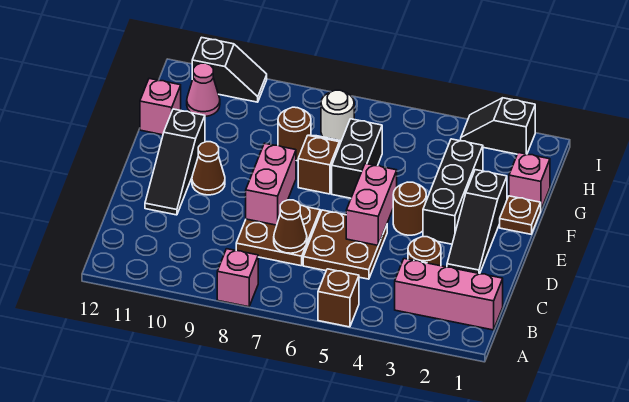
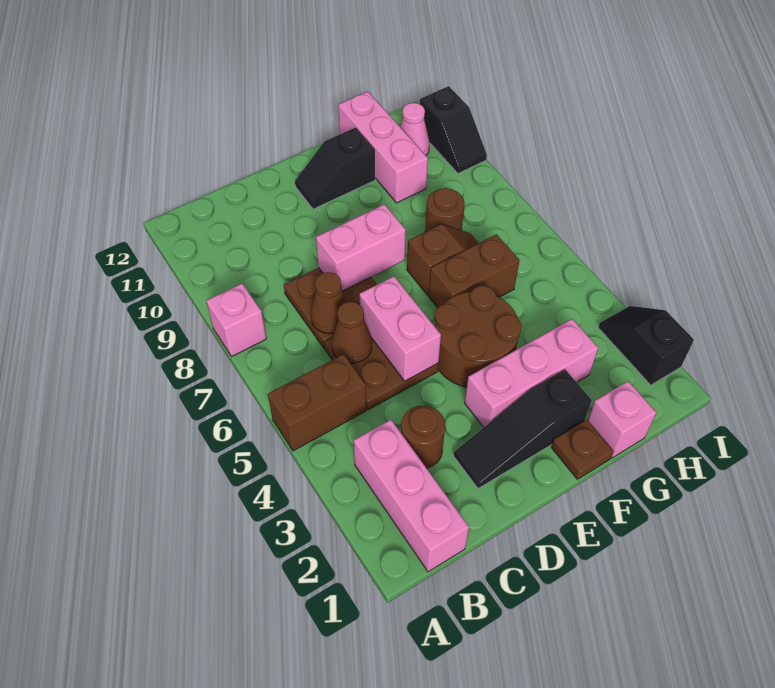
brown 1x1 brick [318,269,359,327] -> brown 1x2 brick [268,354,366,451]
pink 1x2 brick [346,164,397,245] -> pink 1x2 brick turned to [360,276,441,381]
black 1x3 slope [145,109,205,215] -> black 1x2 slope [295,127,375,209]
black 1x3 brick [423,139,483,244] -> pink 1x3 brick [465,319,598,427]
brown 1x1 round brick [393,182,426,235] -> brown 2x2 round brick [435,286,522,387]
brown 1x1 cone [192,142,225,195] -> brown 1x1 cone moved to [332,302,372,363]
black 1x2 brick [332,119,382,198] -> brown 1x2 brick [429,235,520,308]
pink 1x1 brick [140,79,181,135] -> pink 1x3 brick [338,92,428,203]
white 1x1 round brick [321,90,354,141] -> none

